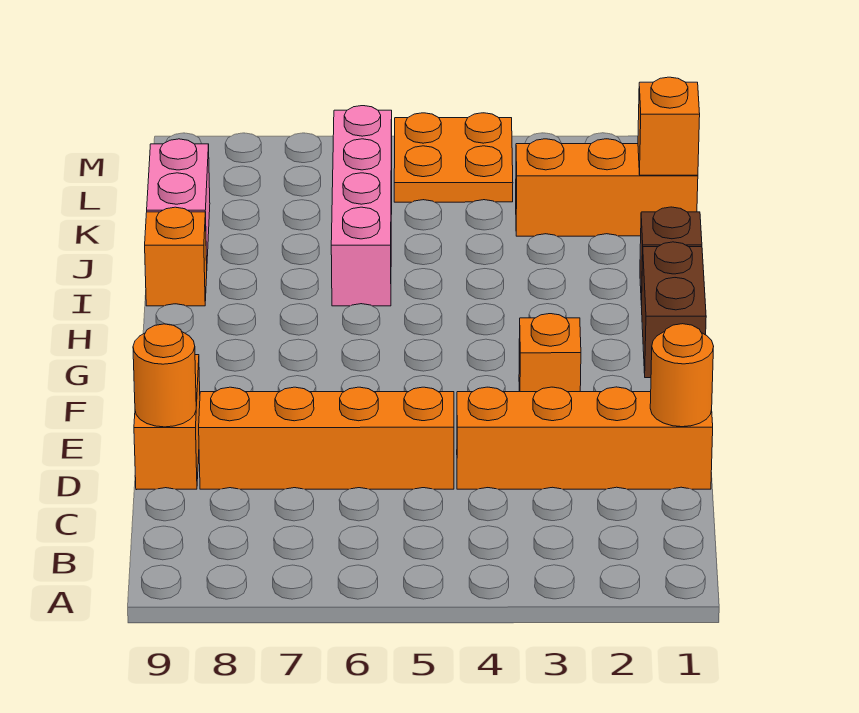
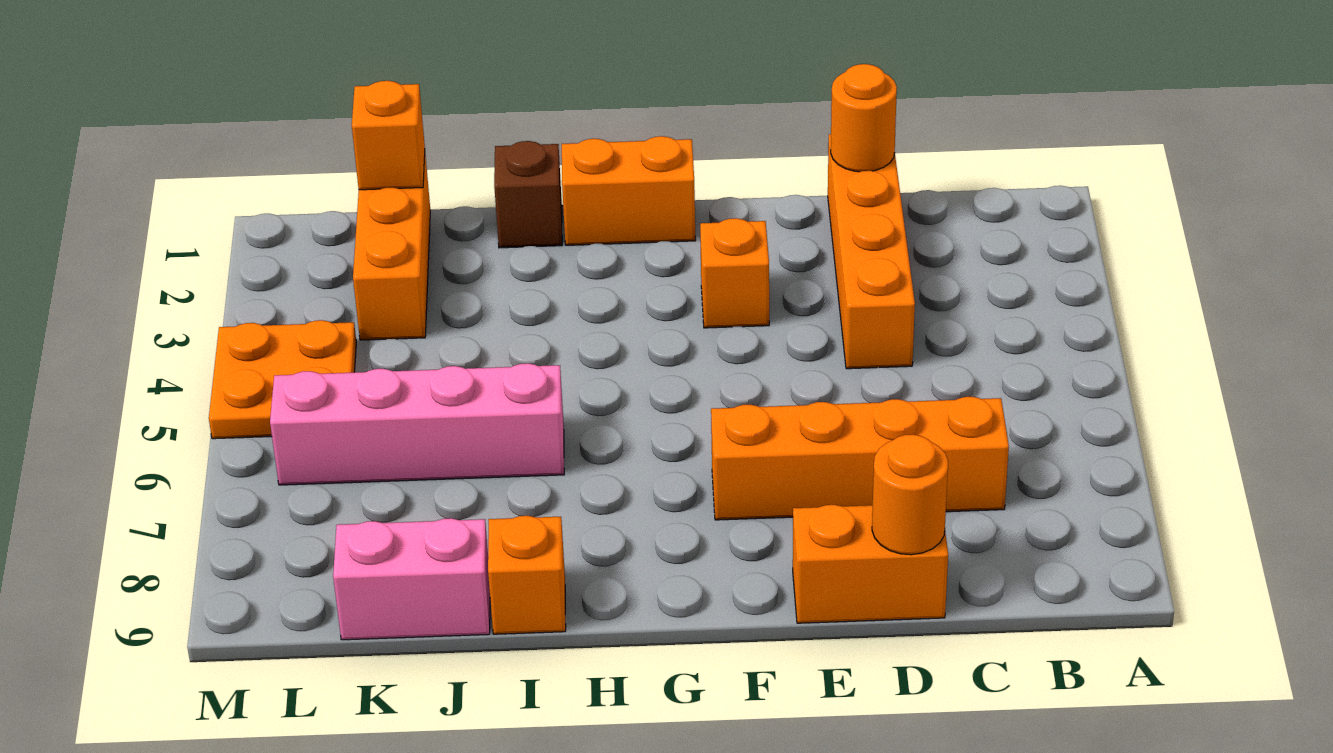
orange 1x4 brick [199,387,454,489] -> orange 1x4 brick turned to [711,397,1009,520]
brown 1x2 brick [641,242,706,378] -> orange 1x2 brick [562,136,696,245]

